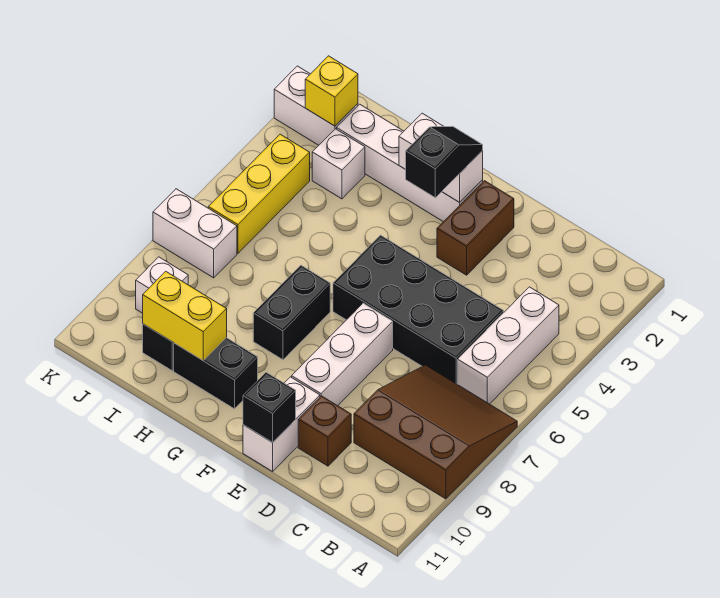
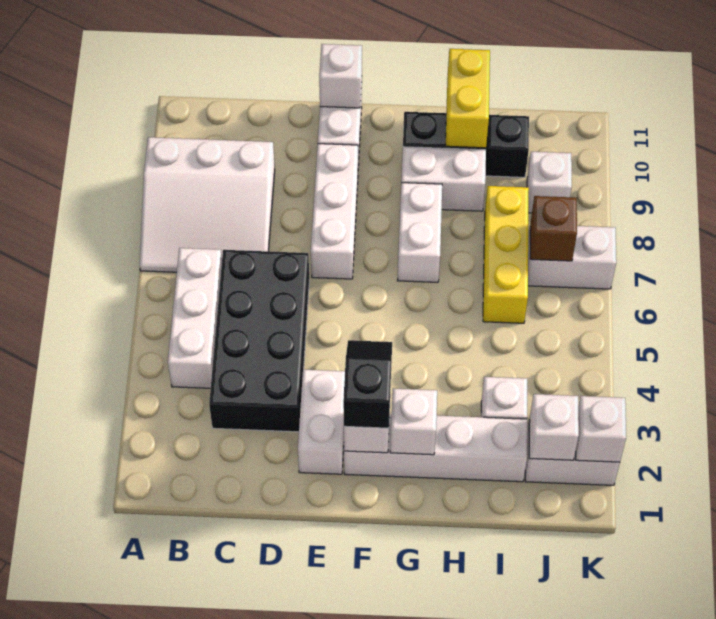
brown 3x3 slope [354,365,517,499] -> white 3x3 slope [140,137,275,272]
black 2x4 brick [333,235,504,384] -> black 2x4 brick turned to [209,250,309,432]
brown 1x1 brick [298,396,351,466] -> brown 1x1 brick moved to [530,196,577,261]
brown 1x2 brick [437,181,514,275] -> white 1x2 brick [298,370,345,474]
black 1x1 brick [243,372,296,442] -> white 1x1 brick [319,44,362,108]
black 1x2 slope [405,126,483,198] -> black 1x2 slope turned to [343,340,392,428]
black 1x2 brick [253,265,330,360] -> white 1x2 brick [398,183,442,282]
none -> white 1x2 brick [401,147,486,211]
yellow 1x2 brick [143,271,227,360] -> yellow 1x2 brick turned to [446,49,490,148]
yellow 1x1 brick [305,56,358,126] -> white 1x1 brick [529,394,579,460]
yellow 1x3 brick [208,134,310,253] -> yellow 1x3 brick moved to [483,186,529,323]
none -> white 1x1 brick [576,396,626,462]

